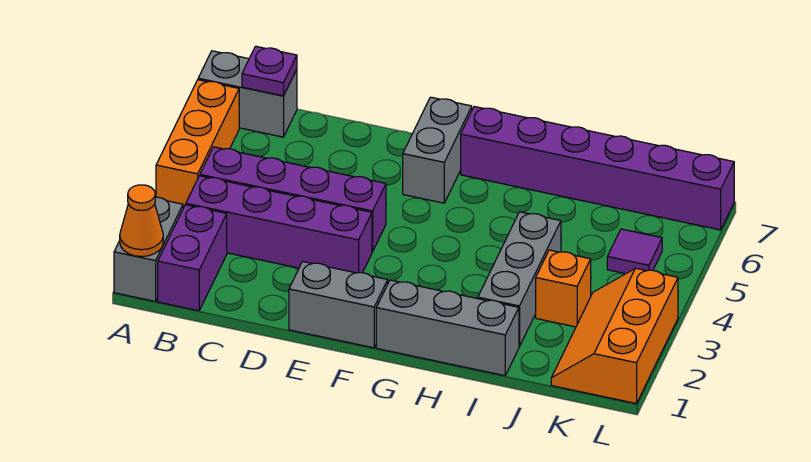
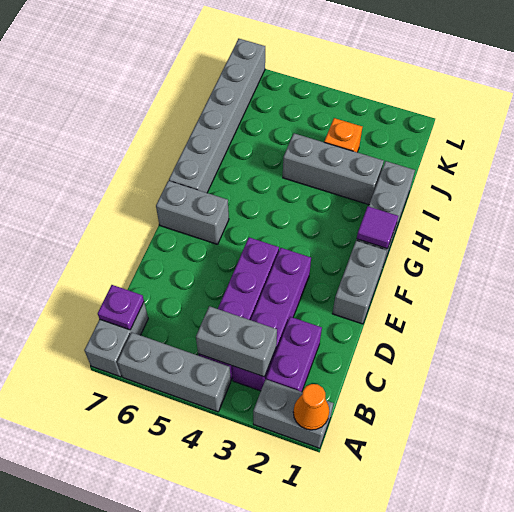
orange 1x3 brick [156,80,239,208] -> grey 1x3 brick [117,332,231,412]
purple 1x2 brick [158,205,227,311] -> purple 1x2 brick turned to [266,317,322,392]
none -> grey 1x2 brick [196,306,277,377]
purple 1x6 brick [461,107,734,230] -> grey 1x6 brick [169,39,265,193]
orange 2x3 slope [551,268,678,404] -> none
purple 1x1 tile [607,229,662,274] -> purple 1x1 tile moved to [357,206,398,249]

